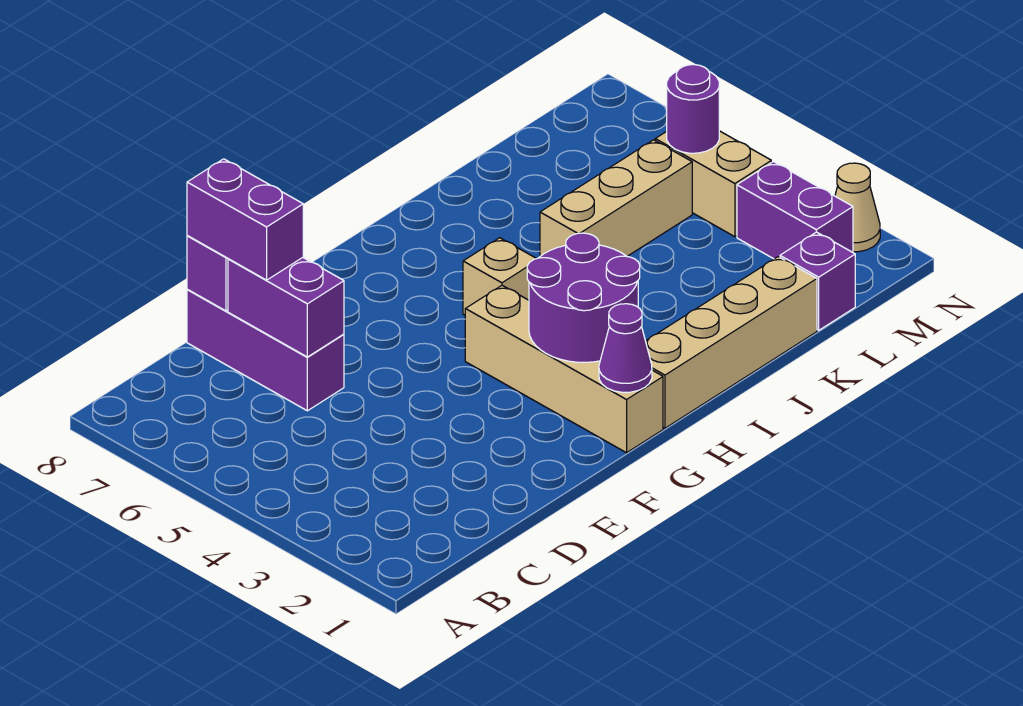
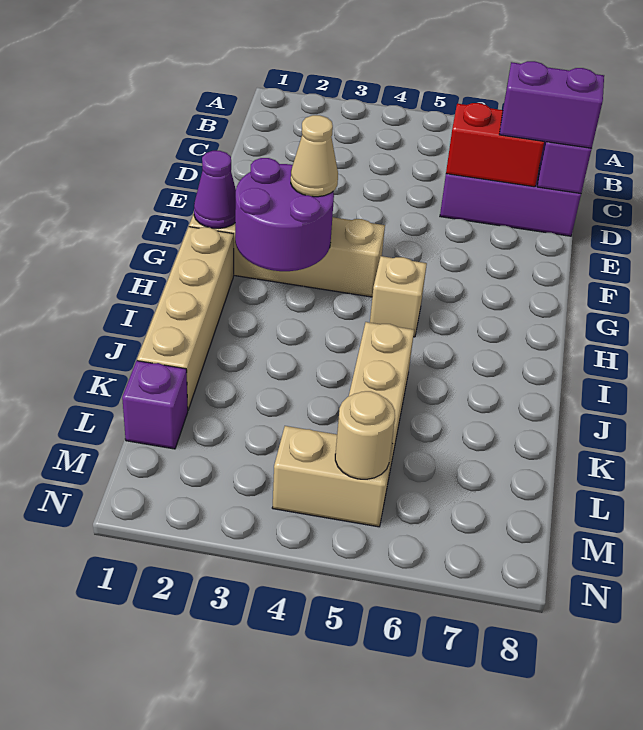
purple 1x2 brick [228,258,344,357] -> red 1x2 brick [446,103,544,187]
purple 1x2 brick [737,162,853,259] -> none
purple 1x1 round brick [667,65,719,153] -> tan 1x1 round brick [335,391,395,479]
tan 1x1 cone [835,163,880,252] -> tan 1x1 cone moved to [291,115,338,197]

